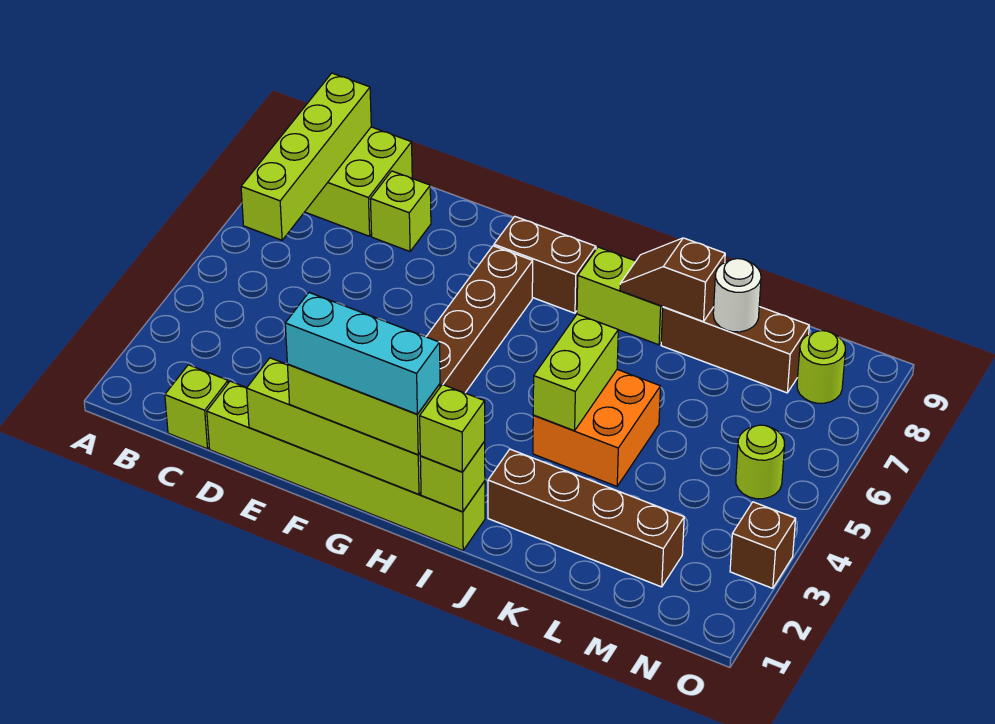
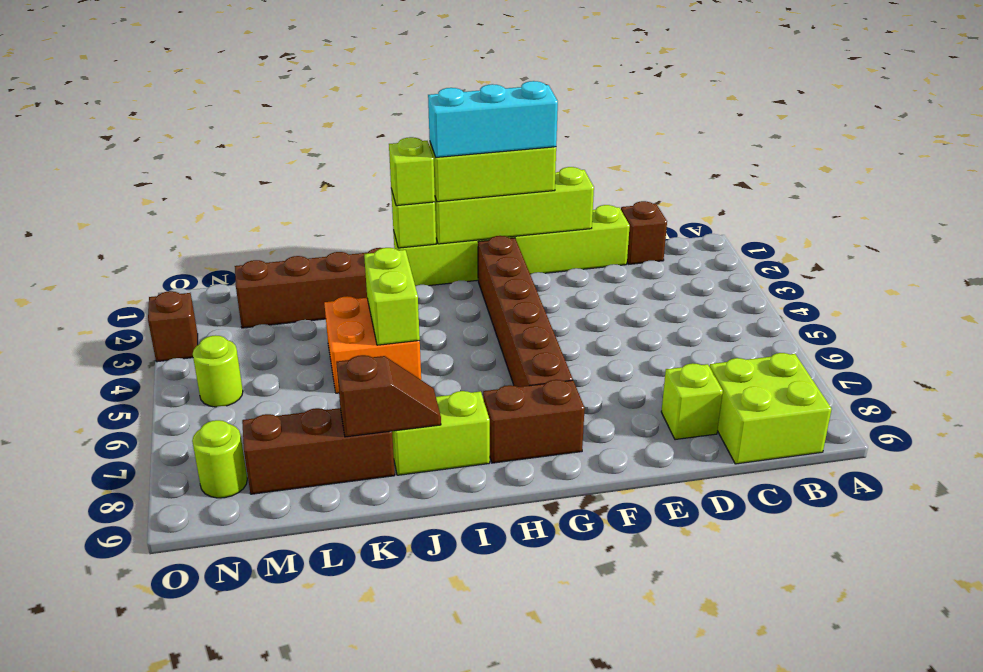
lime 1x4 brick [241,73,371,240] -> none
lime 1x1 brick [165,365,228,449] -> brown 1x1 brick [621,201,667,264]
white 1x1 round brick [713,259,761,332] -> none

